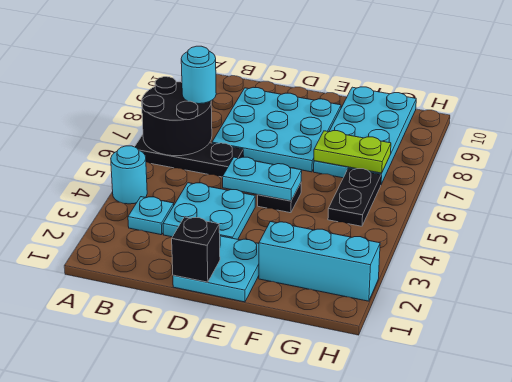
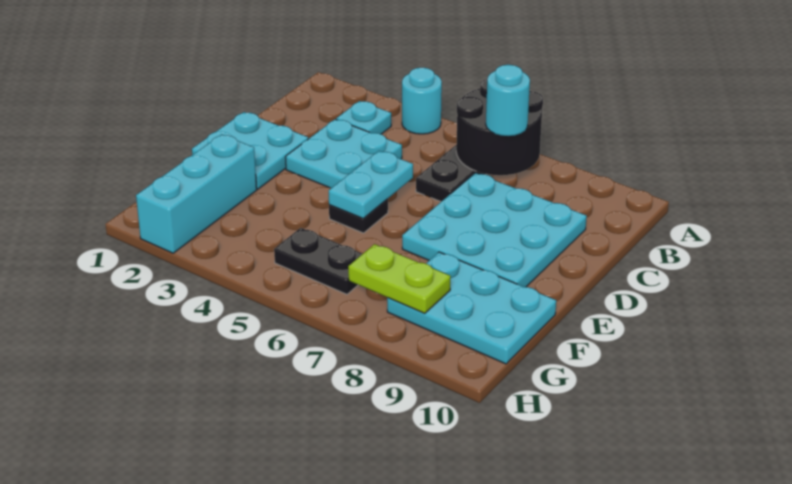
black 1x1 brick [172,217,220,282] -> none
cyan 2x4 plate [314,87,416,184] -> cyan 2x3 plate [387,252,556,364]
lime 1x2 plate [314,131,391,173] -> lime 1x2 plate turned to [348,244,451,313]

